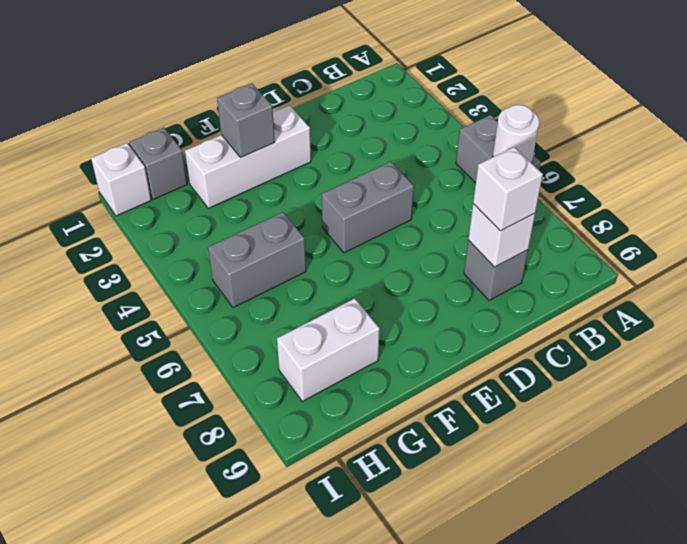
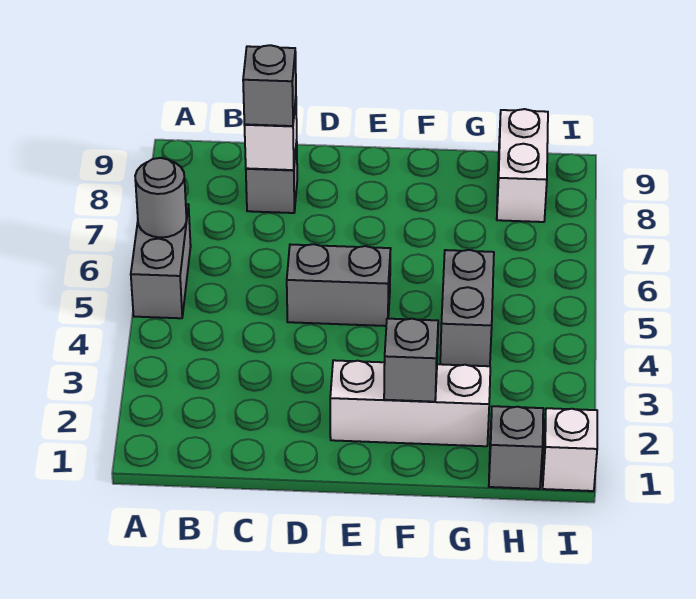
white 1x1 round brick [493,105,539,163] -> grey 1x1 round brick [135,158,187,238]
white 1x1 brick [473,147,543,231] -> grey 1x1 brick [243,45,296,126]
grey 1x2 brick [208,212,306,308] -> grey 1x2 brick turned to [440,250,494,366]
white 1x2 brick [277,298,380,401] -> white 1x2 brick turned to [497,109,548,222]

